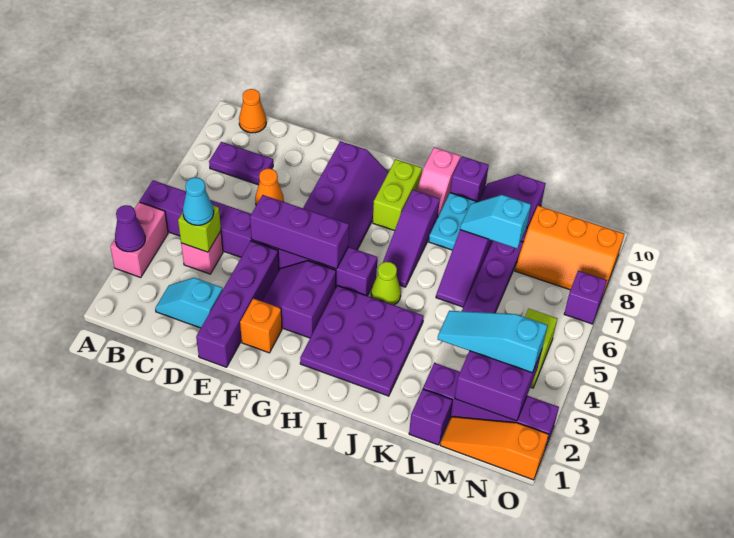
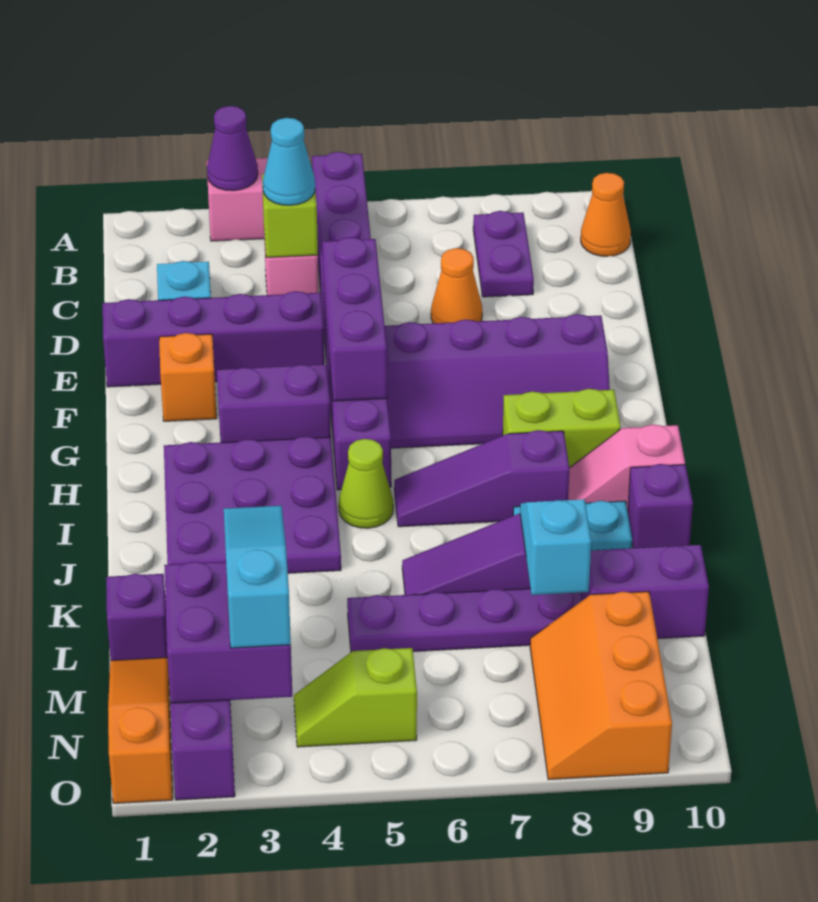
purple 1x1 brick [564,271,607,324] -> none

